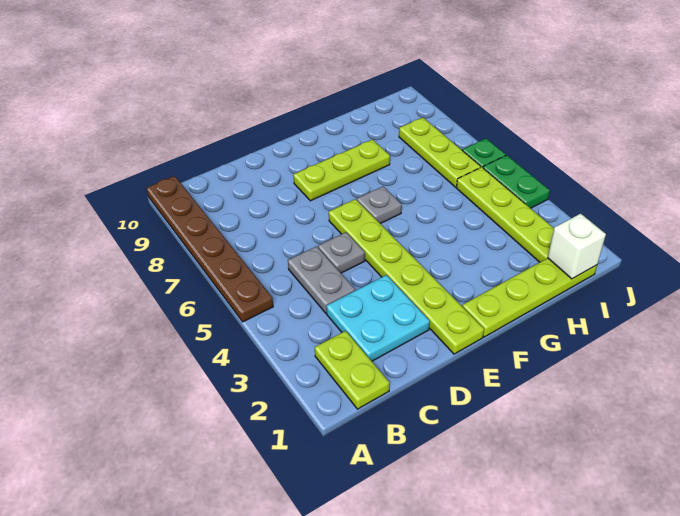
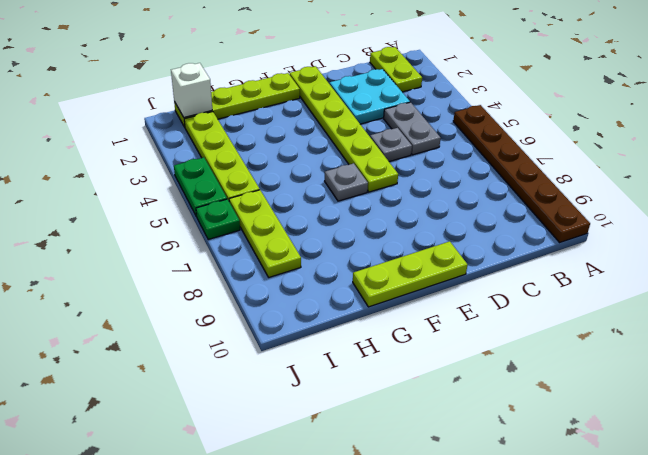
lime 1x3 plate [293,139,390,201] -> lime 1x3 plate moved to [353,241,467,307]

